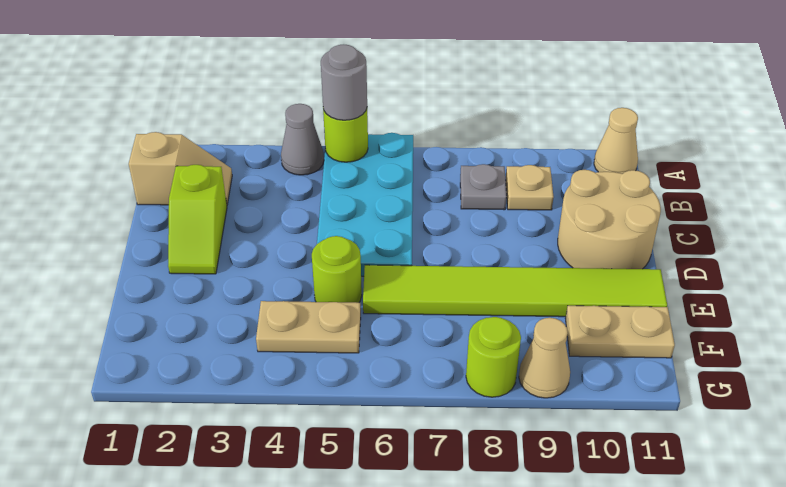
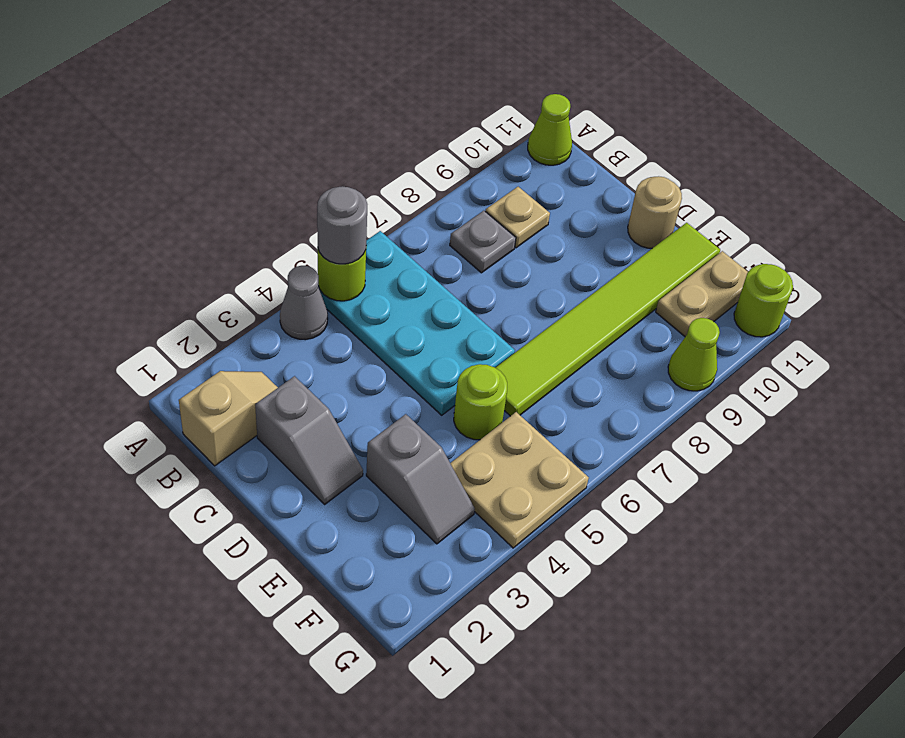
tan 1x1 cone [594,108,638,174] -> lime 1x1 cone [528,94,572,165]
lime 1x2 slope [168,165,227,274] -> grey 1x2 slope [255,376,363,504]
tan 2x2 round brick [558,170,661,269] -> tan 1x1 round brick [628,176,682,248]
none -> grey 1x2 slope [366,414,475,544]
tan 1x2 plate [256,301,361,353] -> tan 2x2 plate [450,412,589,548]
lime 1x1 round brick [466,317,521,397] -> lime 1x1 round brick moved to [734,264,793,337]
tan 1x1 cone [519,318,570,398] -> lime 1x1 cone [668,318,720,391]

